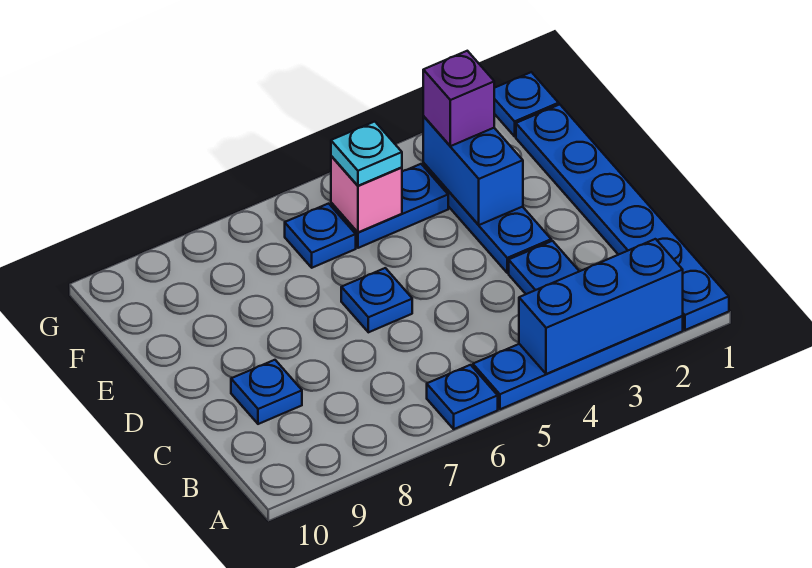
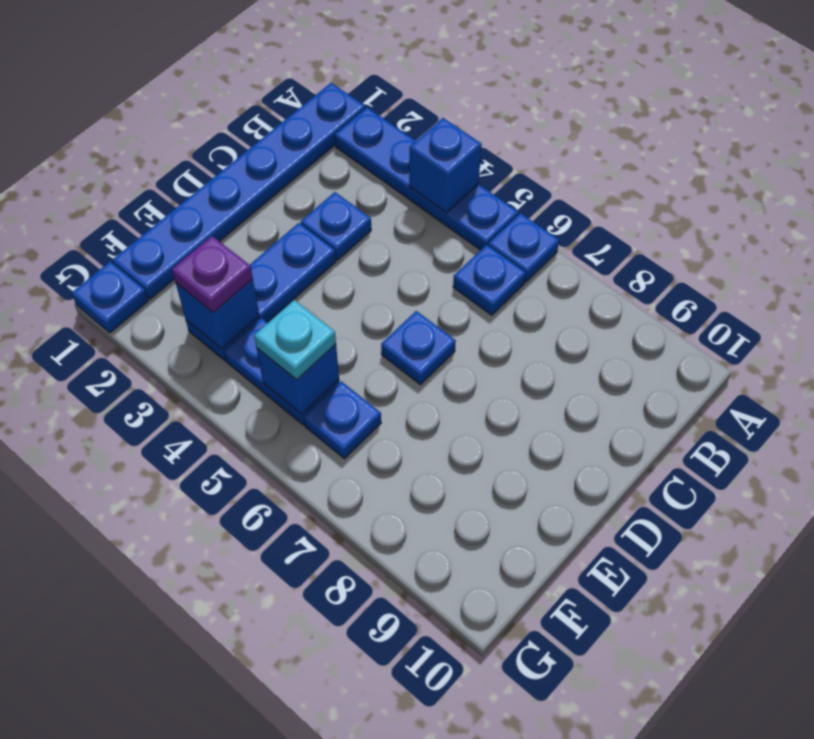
blue 1x3 brick [519,239,683,374] -> blue 1x1 brick [409,118,482,213]
blue 1x1 plate [231,360,302,424] -> blue 1x1 plate moved to [453,245,526,315]
blue 1x2 brick [423,116,523,225] -> blue 1x1 brick [176,279,259,349]
purple 1x1 brick [423,51,494,146] -> purple 1x1 plate [172,236,253,312]
pink 1x1 brick [331,156,402,232] -> blue 1x1 brick [257,344,339,414]

